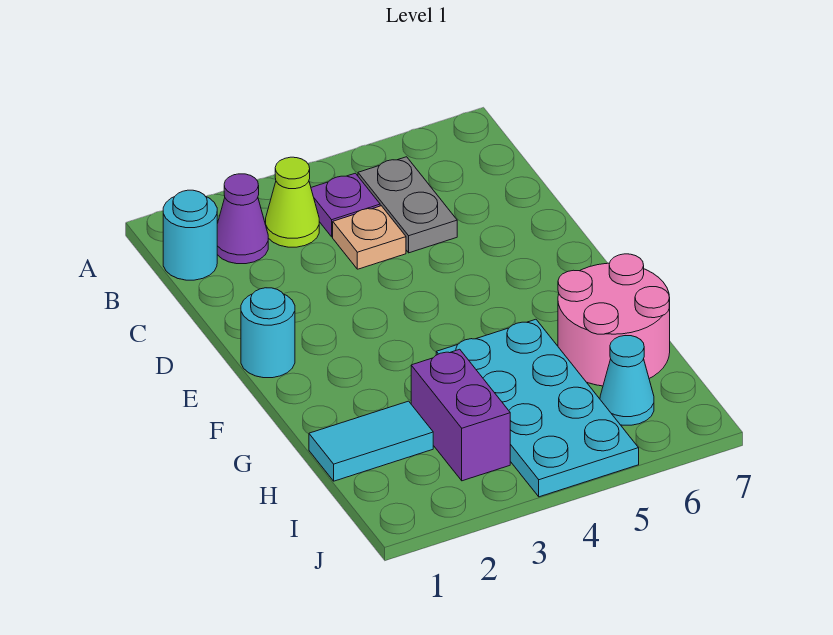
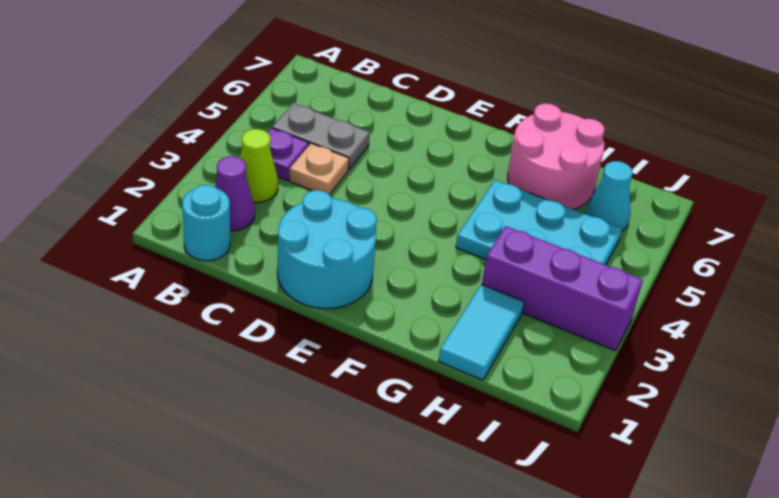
cyan 1x1 round brick [241,288,295,378] -> cyan 2x2 round brick [277,190,377,309]
cyan 2x4 plate [436,319,639,497] -> cyan 2x3 plate [456,180,622,265]
purple 1x2 brick [411,349,510,481] -> purple 1x3 brick [482,226,643,351]

